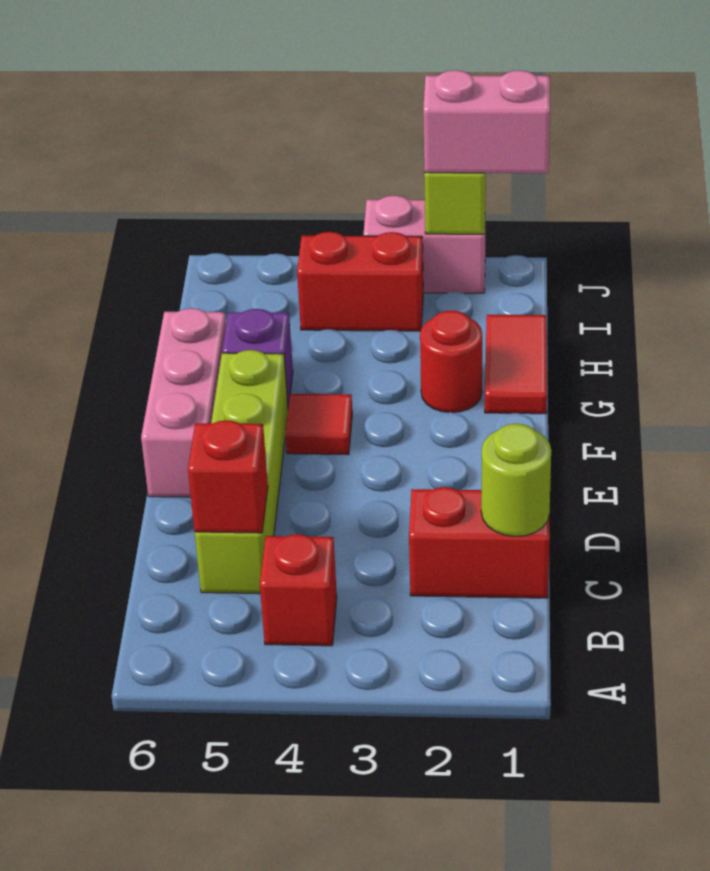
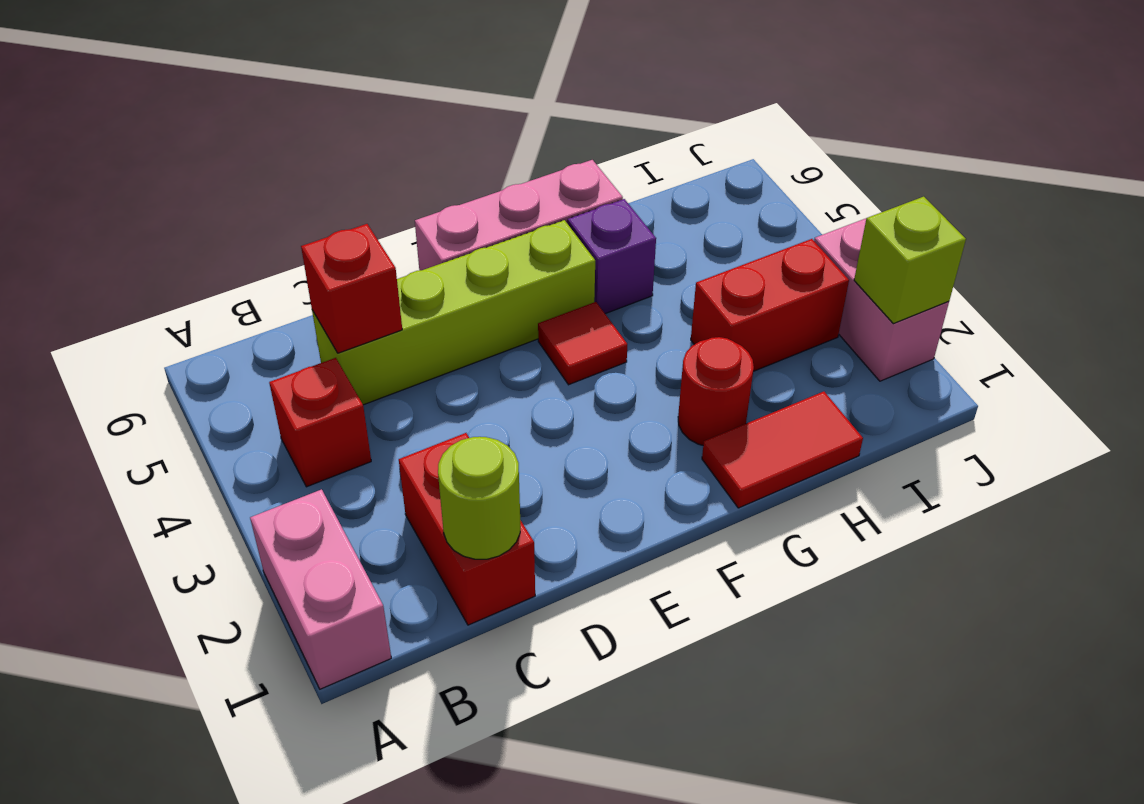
red 1x2 brick [297,232,423,331] -> red 1x2 brick turned to [691,239,849,371]
pink 1x2 brick [423,70,550,173] -> pink 1x2 brick moved to [250,489,391,689]

